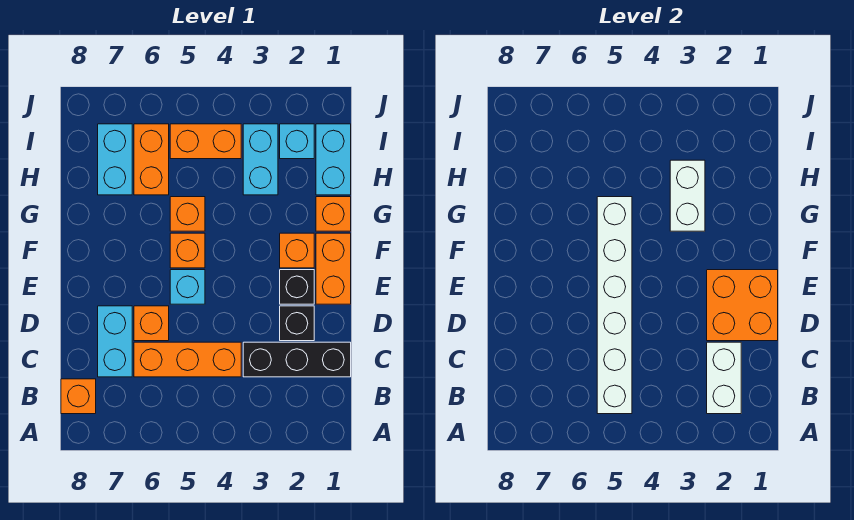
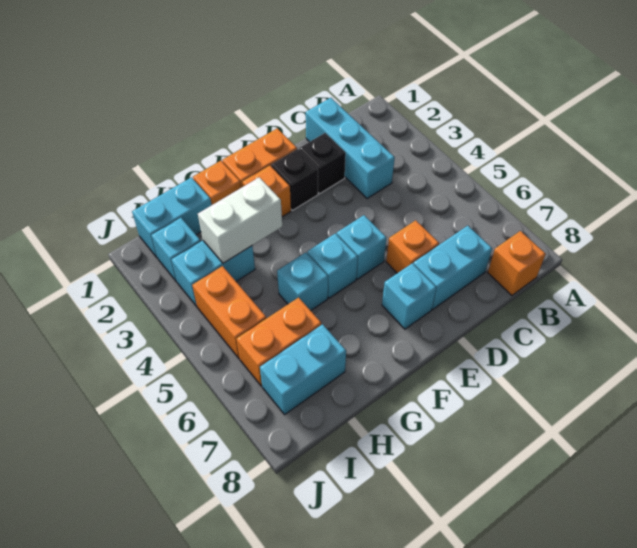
white 1x2 brick [707,342,741,414] -> none
white 1x6 brick [597,197,632,414] -> none
black 1x3 brick [243,342,351,377] -> cyan 1x3 brick [306,98,395,199]
orange 1x3 brick [134,342,241,377] -> none
orange 2x2 brick [707,270,778,341] -> none
none -> cyan 1x1 brick [382,263,436,329]
orange 1x1 brick [170,233,205,268] -> cyan 1x1 brick [307,233,358,298]
orange 1x1 brick [170,197,205,231] -> cyan 1x1 brick [277,252,328,311]

